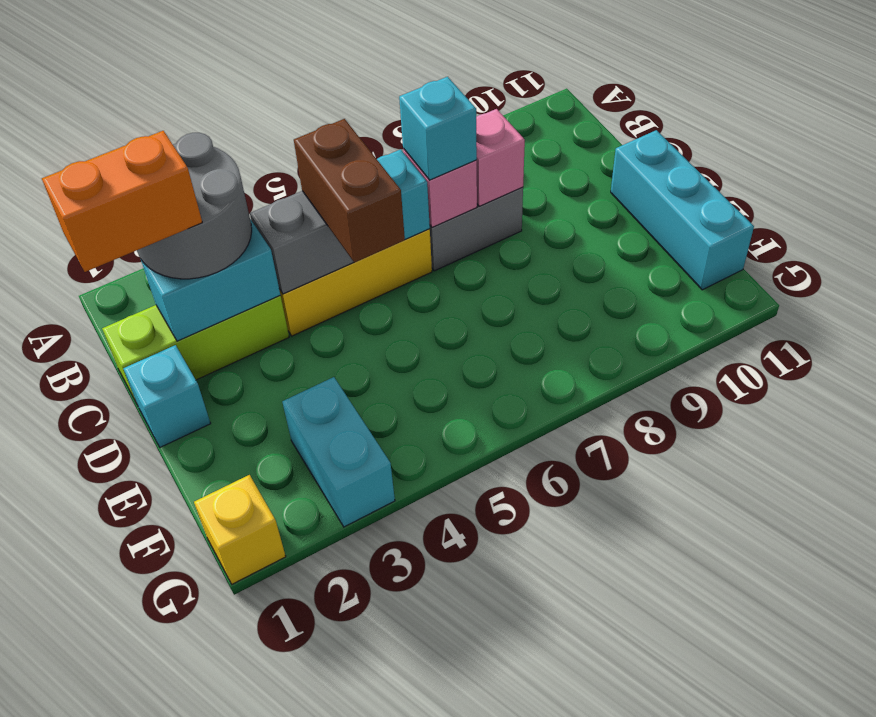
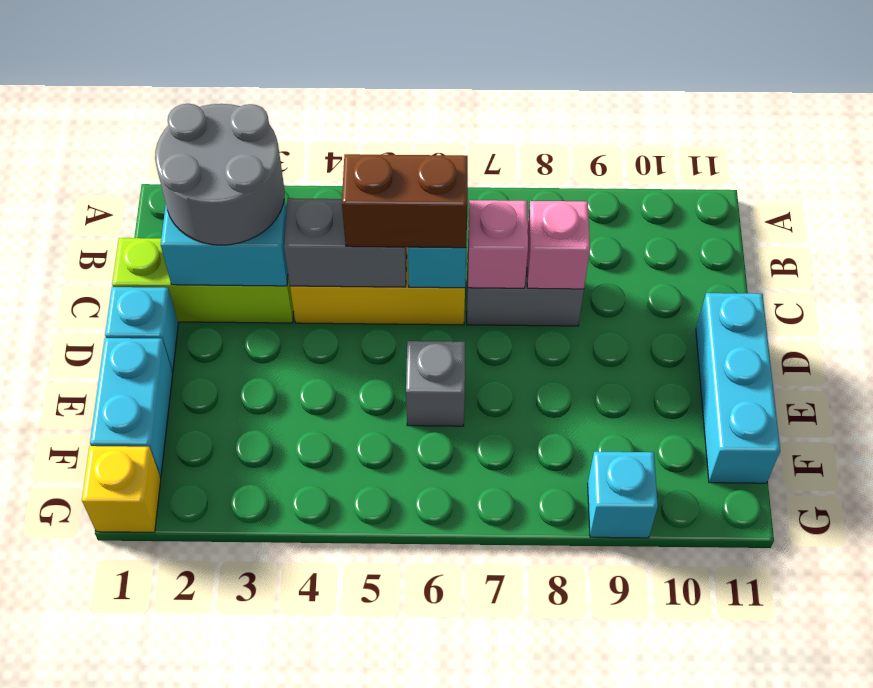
orange 1x2 brick [42,131,202,272] -> none
brown 1x2 brick [294,119,405,263] -> brown 1x2 brick turned to [342,154,468,248]
cyan 1x1 brick [399,77,477,180] -> cyan 1x1 brick moved to [588,452,658,538]
none -> grey 1x1 brick [406,341,465,426]
cyan 1x2 brick [282,377,395,527] -> cyan 1x2 brick moved to [90,338,173,477]

